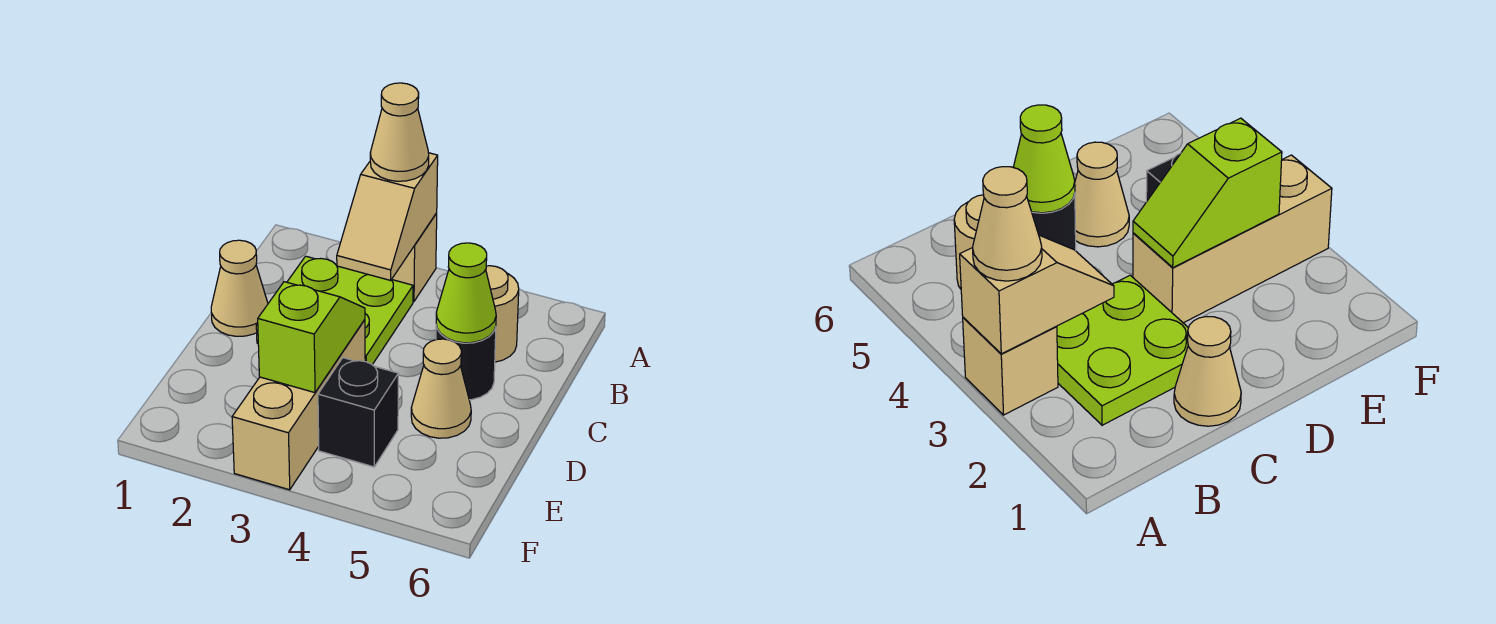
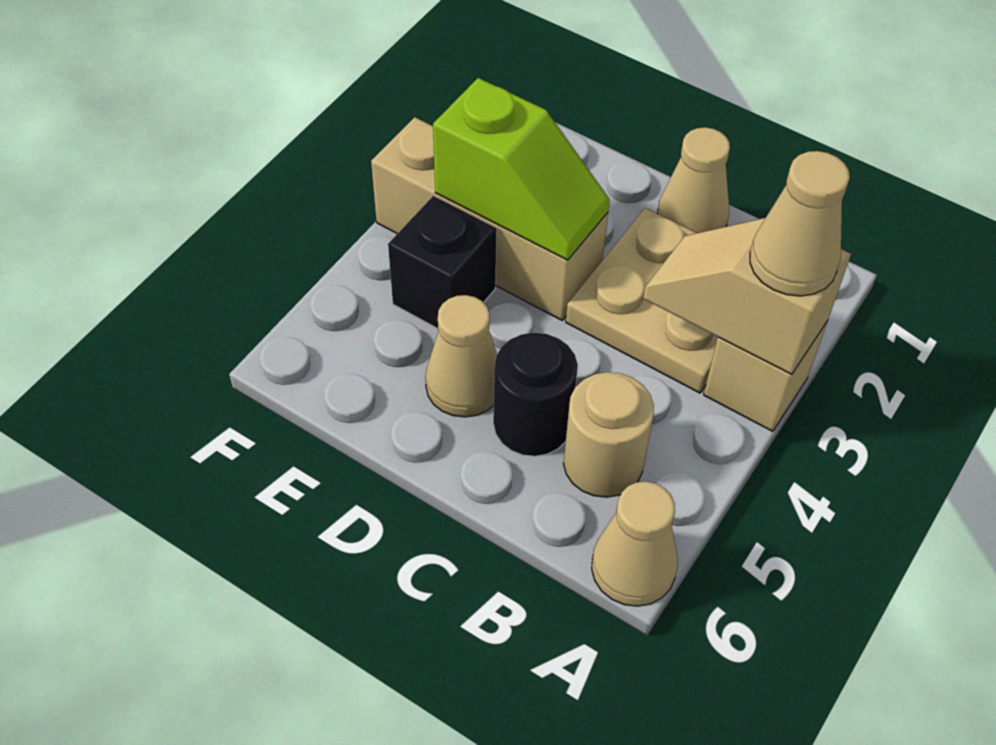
none -> tan 1x1 cone [592,481,678,606]
lime 2x2 plate [256,256,413,365] -> tan 2x2 plate [566,208,718,393]
lime 1x1 cone [436,243,496,343] -> none

